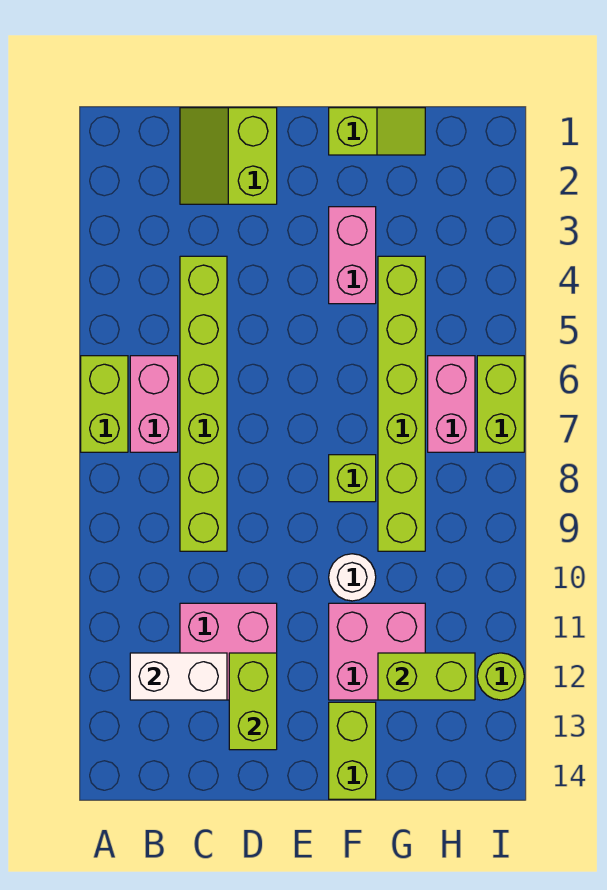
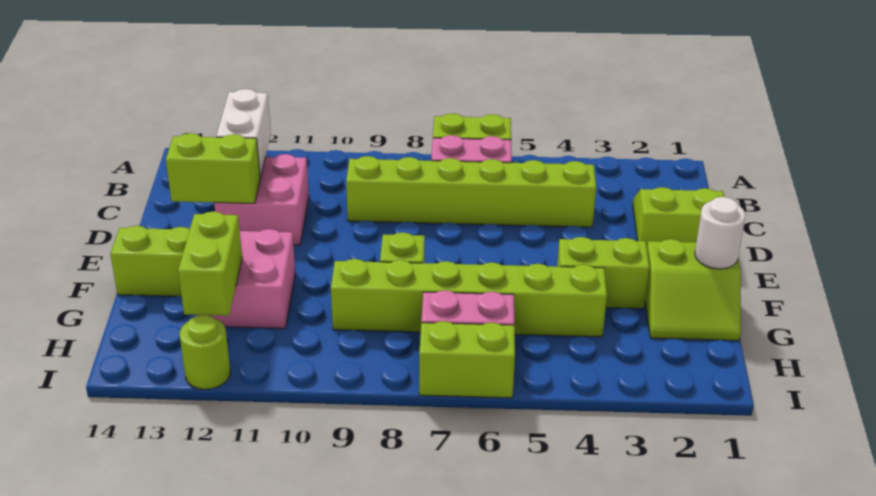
lime 1x2 slope [329,108,425,155] -> lime 2x2 slope [645,239,741,341]
pink 1x2 brick [329,207,376,304] -> lime 1x2 brick [557,237,650,309]
white 1x1 round brick [329,554,376,601] -> white 1x1 round brick moved to [695,197,745,269]

